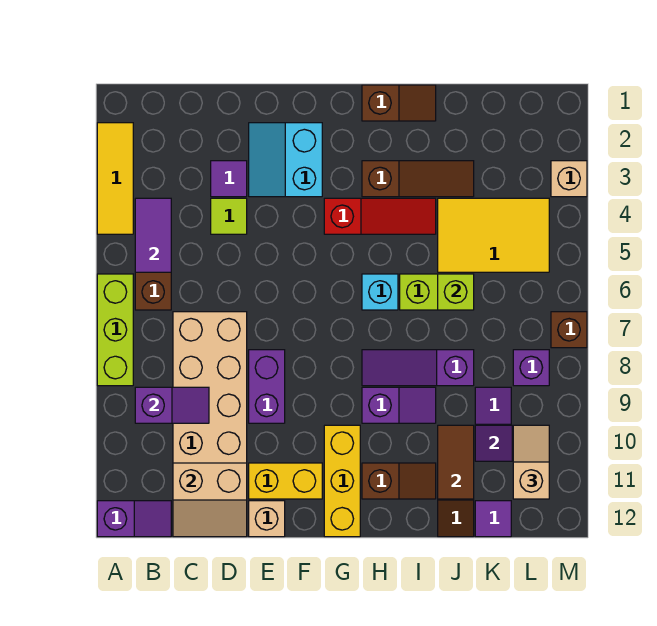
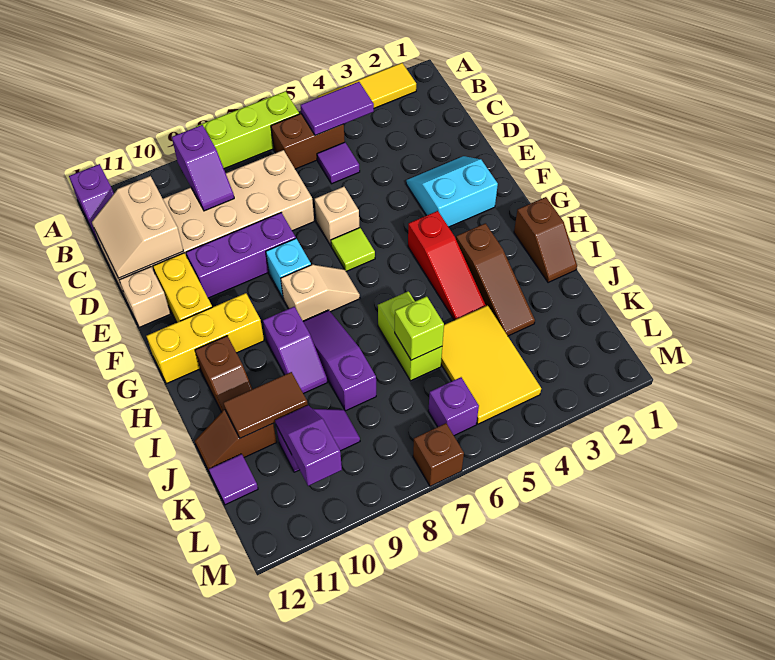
purple 1x1 tile [211,161,247,197] -> purple 1x1 tile moved to [317,142,360,184]
lime 1x1 tile [211,198,247,234] -> lime 1x1 tile moved to [331,228,375,271]
purple 1x2 brick [249,350,285,423] -> purple 1x3 brick [186,213,296,298]
cyan 1x1 brick [362,274,398,310] -> cyan 1x1 brick moved to [266,239,311,299]
purple 1x1 brick [513,350,549,386] -> purple 1x1 brick moved to [428,377,479,436]
tan 1x2 slope [513,425,549,499] -> tan 1x2 slope moved to [281,265,360,321]
tan 1x1 brick [551,161,587,197] -> tan 1x1 brick moved to [315,187,360,246]

